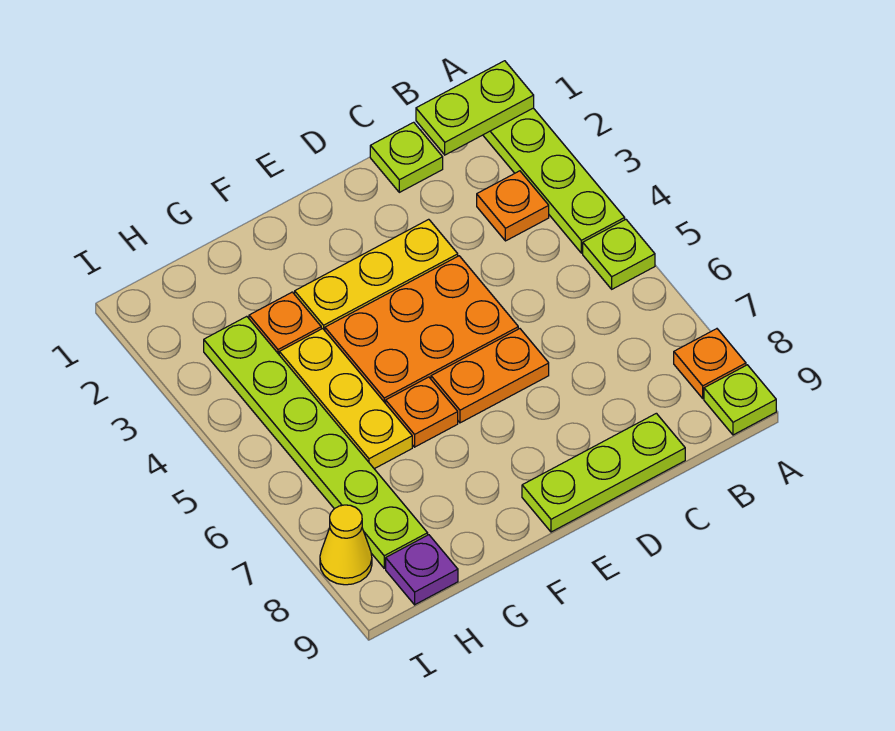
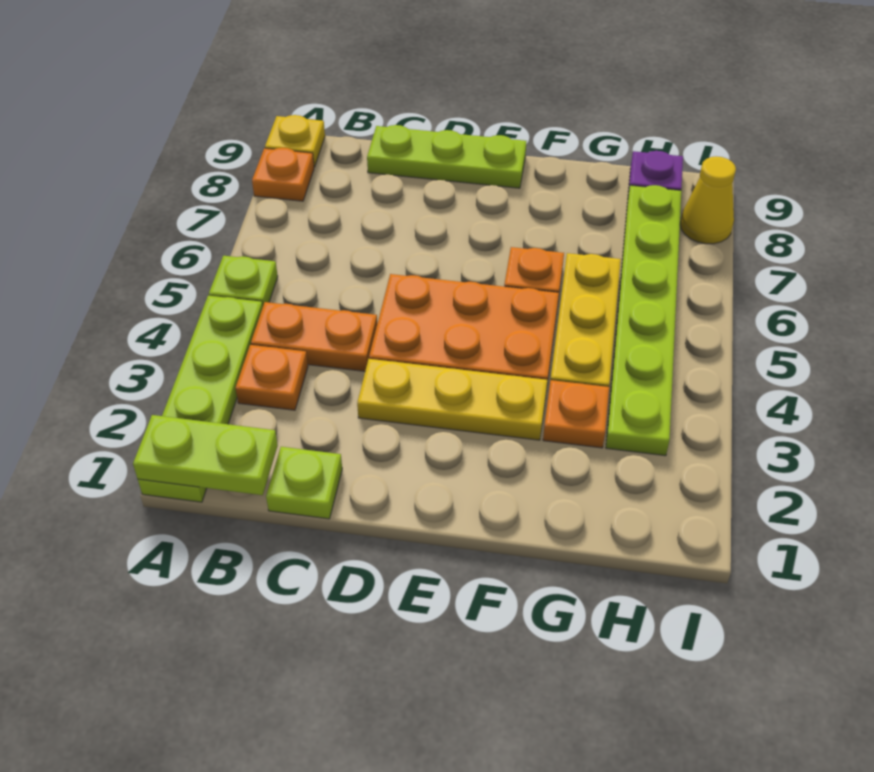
lime 1x1 plate [704,365,776,435] -> yellow 1x1 plate [265,115,325,167]
orange 1x2 plate [431,329,549,423] -> orange 1x2 plate moved to [251,302,377,371]

